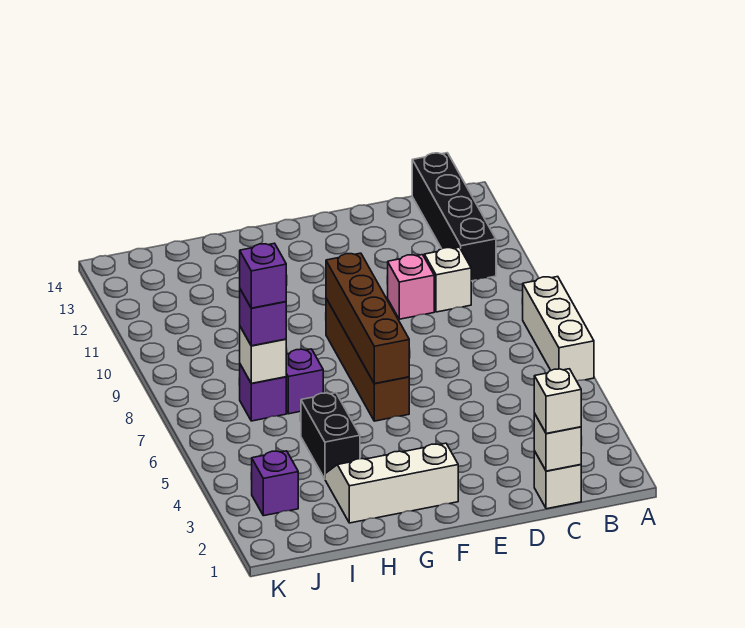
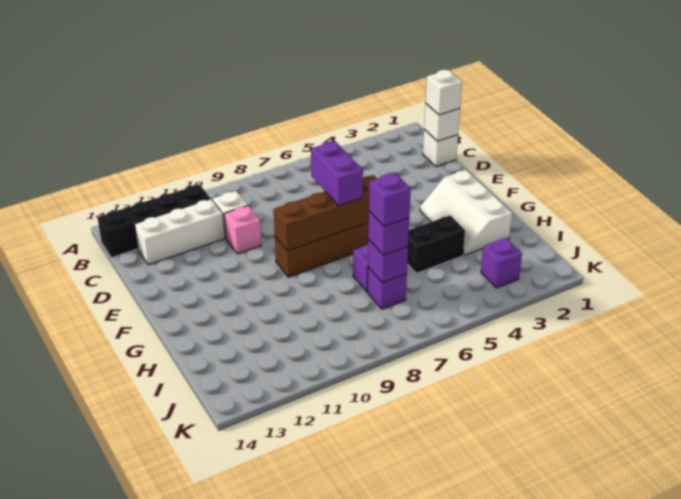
white 1x3 brick [522,277,594,381] -> white 1x3 brick moved to [135,199,224,265]
none -> purple 1x2 brick [311,141,363,206]
white 1x1 brick [240,327,286,383] -> purple 1x1 brick [368,240,408,283]

